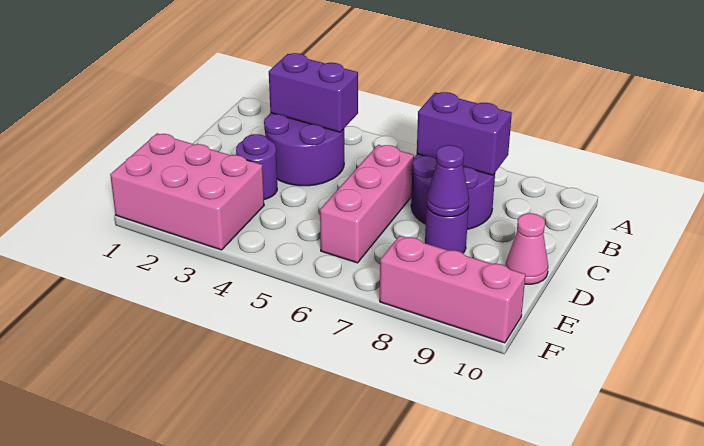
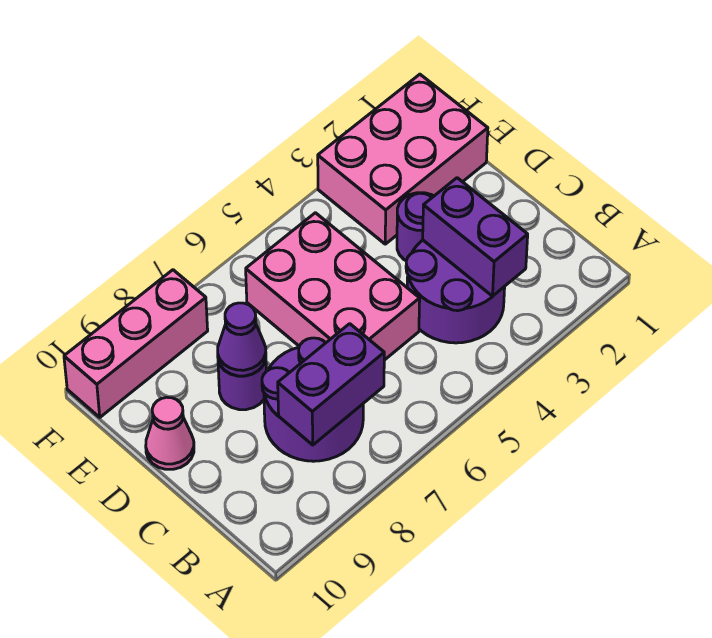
purple 1x2 brick [269,53,358,132] -> purple 1x2 brick turned to [423,178,528,296]
pink 1x3 brick [320,145,414,263] -> pink 2x3 brick [246,213,420,360]

